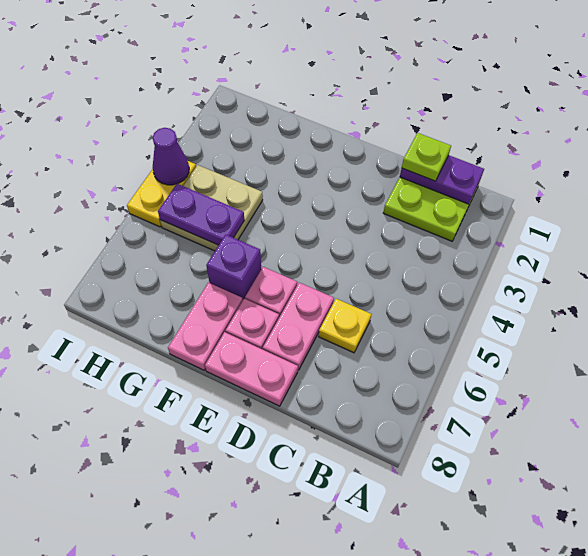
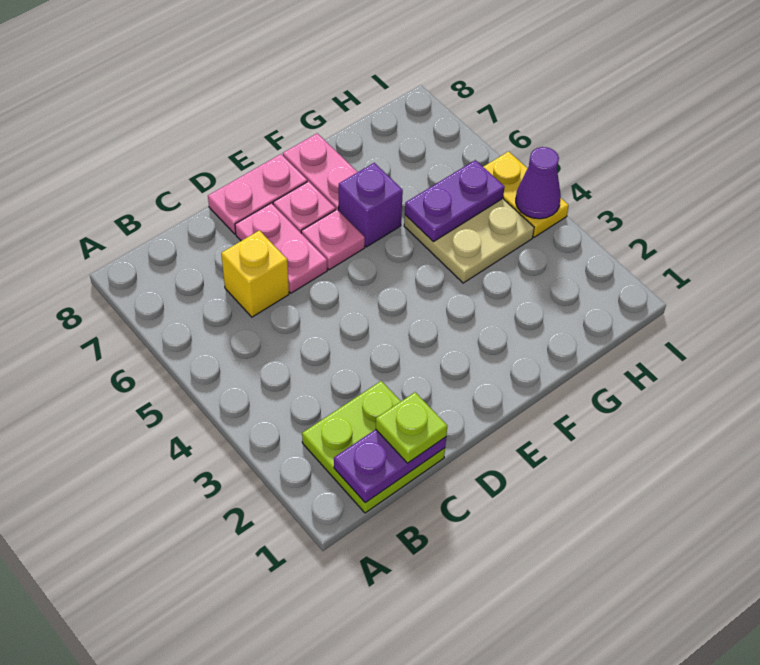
yellow 1x1 plate [319,299,371,353] -> yellow 1x1 brick [221,230,289,317]

